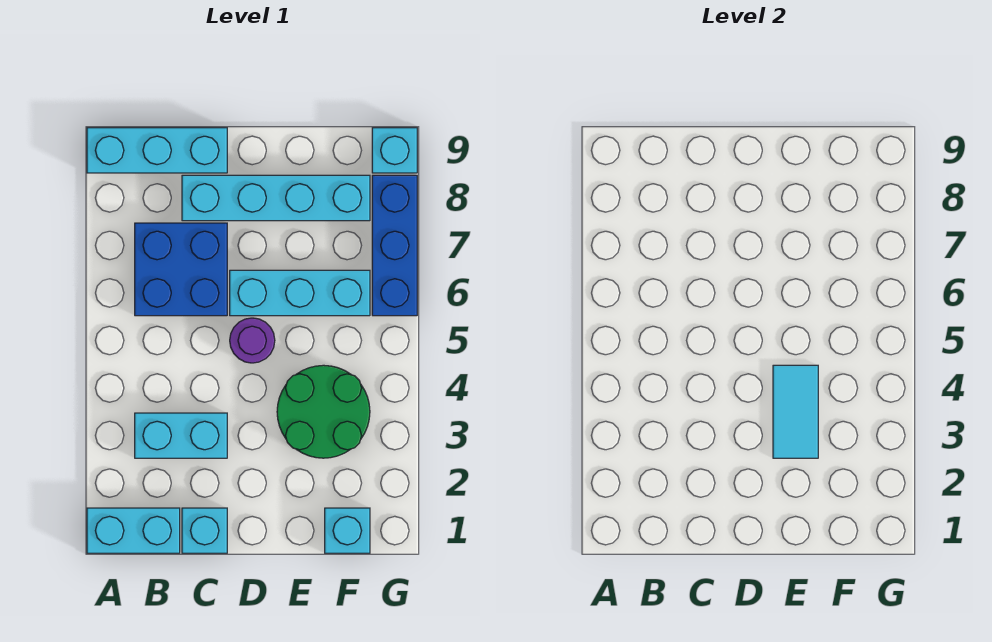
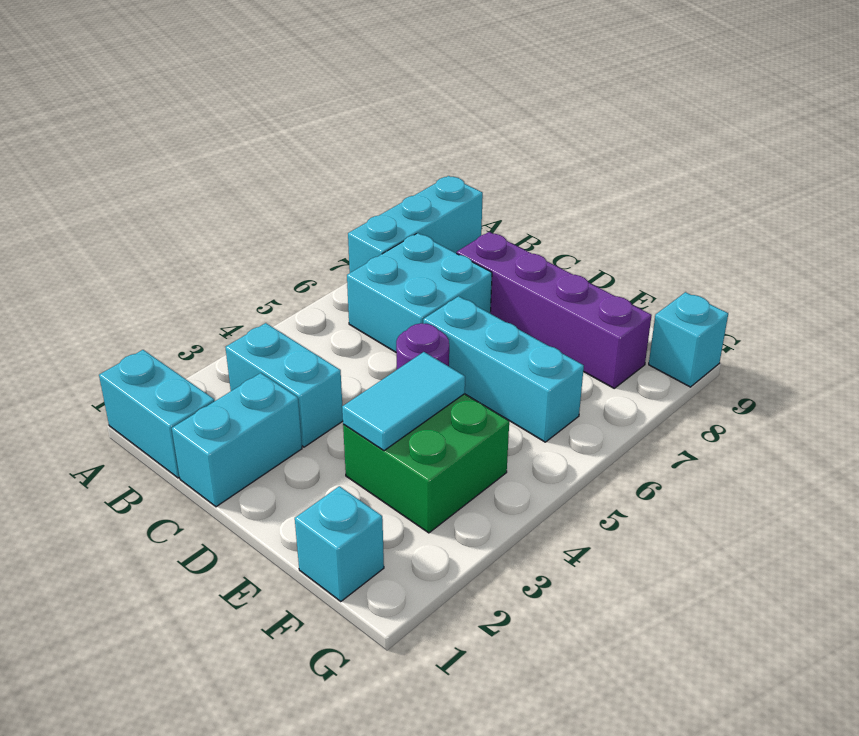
cyan 1x3 brick [87,128,227,173] -> cyan 1x3 brick turned to [348,176,483,273]
blue 2x2 brick [135,223,227,316] -> cyan 2x2 brick [347,233,492,352]
cyan 1x1 brick [182,508,227,553] -> cyan 1x2 brick [172,373,302,507]
cyan 1x4 brick [182,175,370,221] -> purple 1x4 brick [457,232,652,388]
green 2x2 round brick [277,365,370,458] -> green 2x2 brick [343,394,509,533]
blue 1x3 brick [372,175,417,316] -> none

